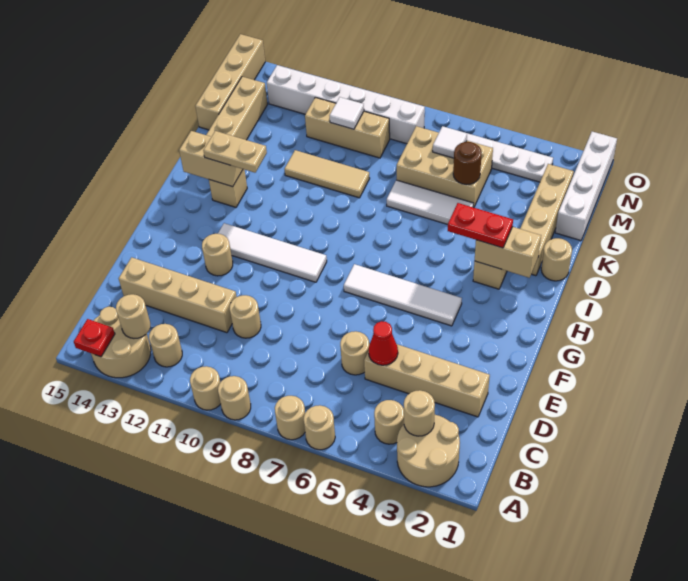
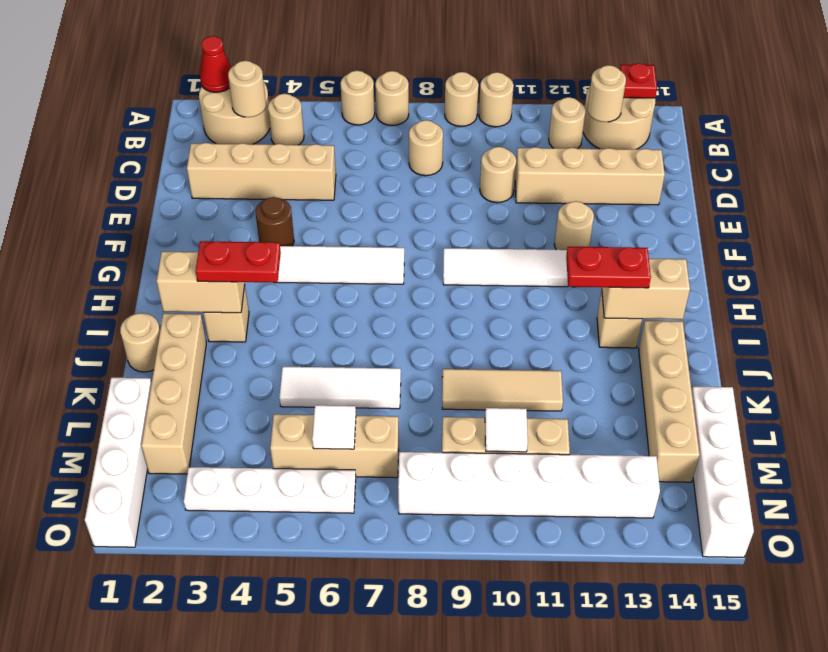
red 1x1 cone [369,321,398,365] -> red 1x1 cone moved to [200,36,231,92]
tan 1x1 round brick [340,331,369,375] -> tan 1x1 round brick moved to [409,120,443,176]
tan 1x2 plate [203,131,267,173] -> red 1x2 plate [566,247,651,288]
tan 2x3 brick [397,126,493,207] -> tan 1x3 brick [270,414,399,478]
brown 1x1 round brick [453,142,482,185] -> brown 1x1 round brick moved to [255,197,294,246]
tan 1x4 brick [195,34,265,130] -> white 1x4 brick [692,387,754,557]

